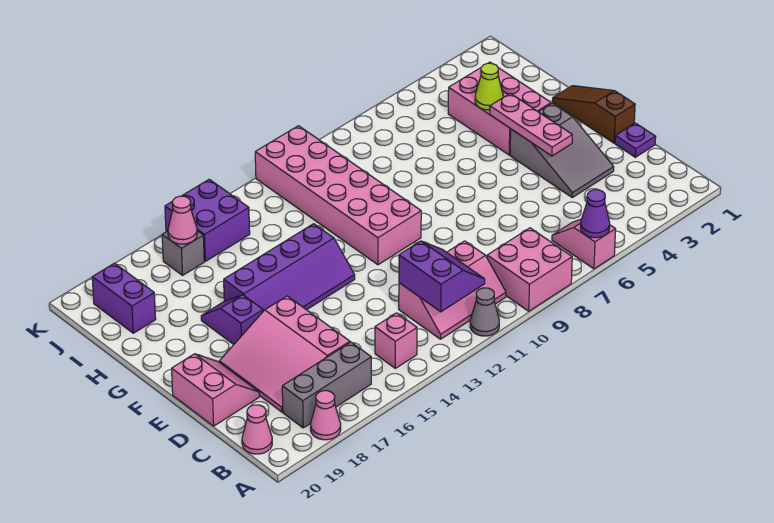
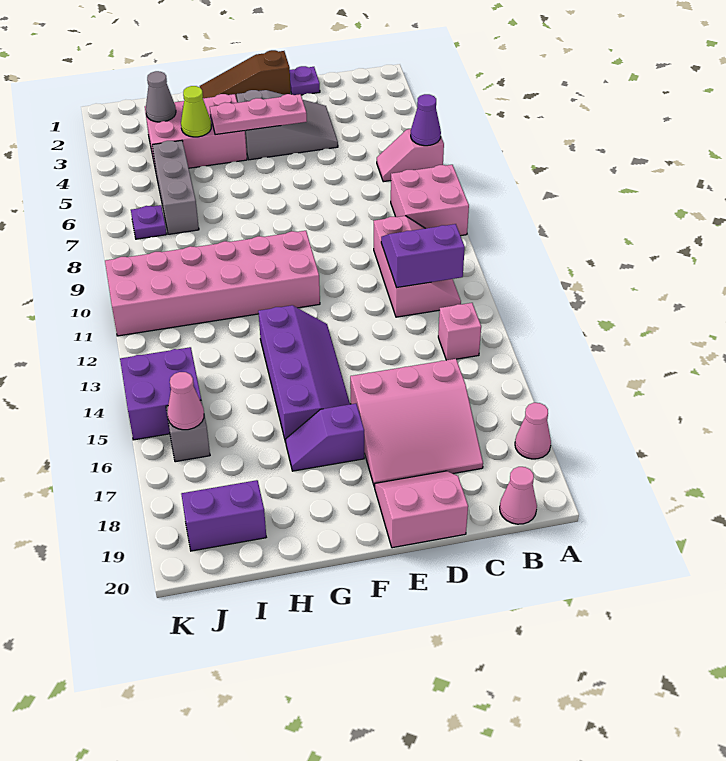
grey 1x1 cone [470,288,499,336] -> grey 1x1 cone moved to [145,71,176,122]
grey 1x3 brick [282,342,371,428] -> grey 1x3 brick moved to [152,141,199,234]
none -> purple 1x1 plate [131,205,166,239]

